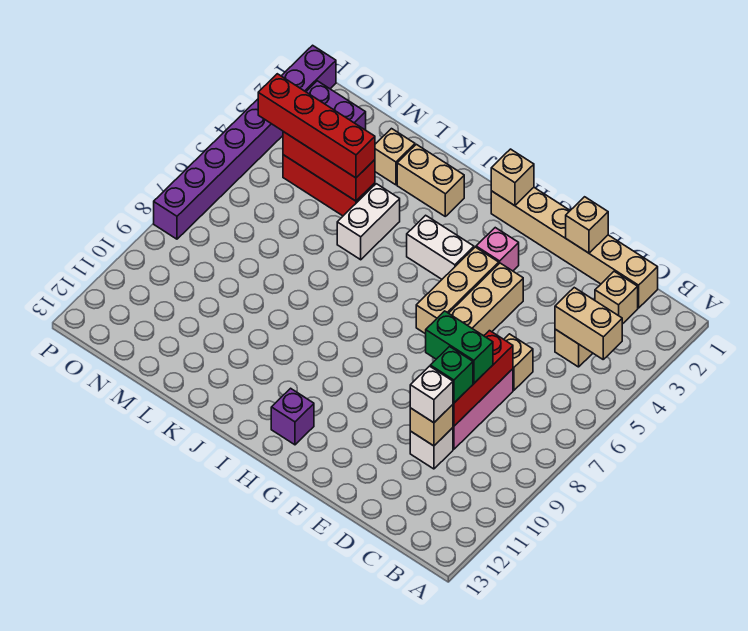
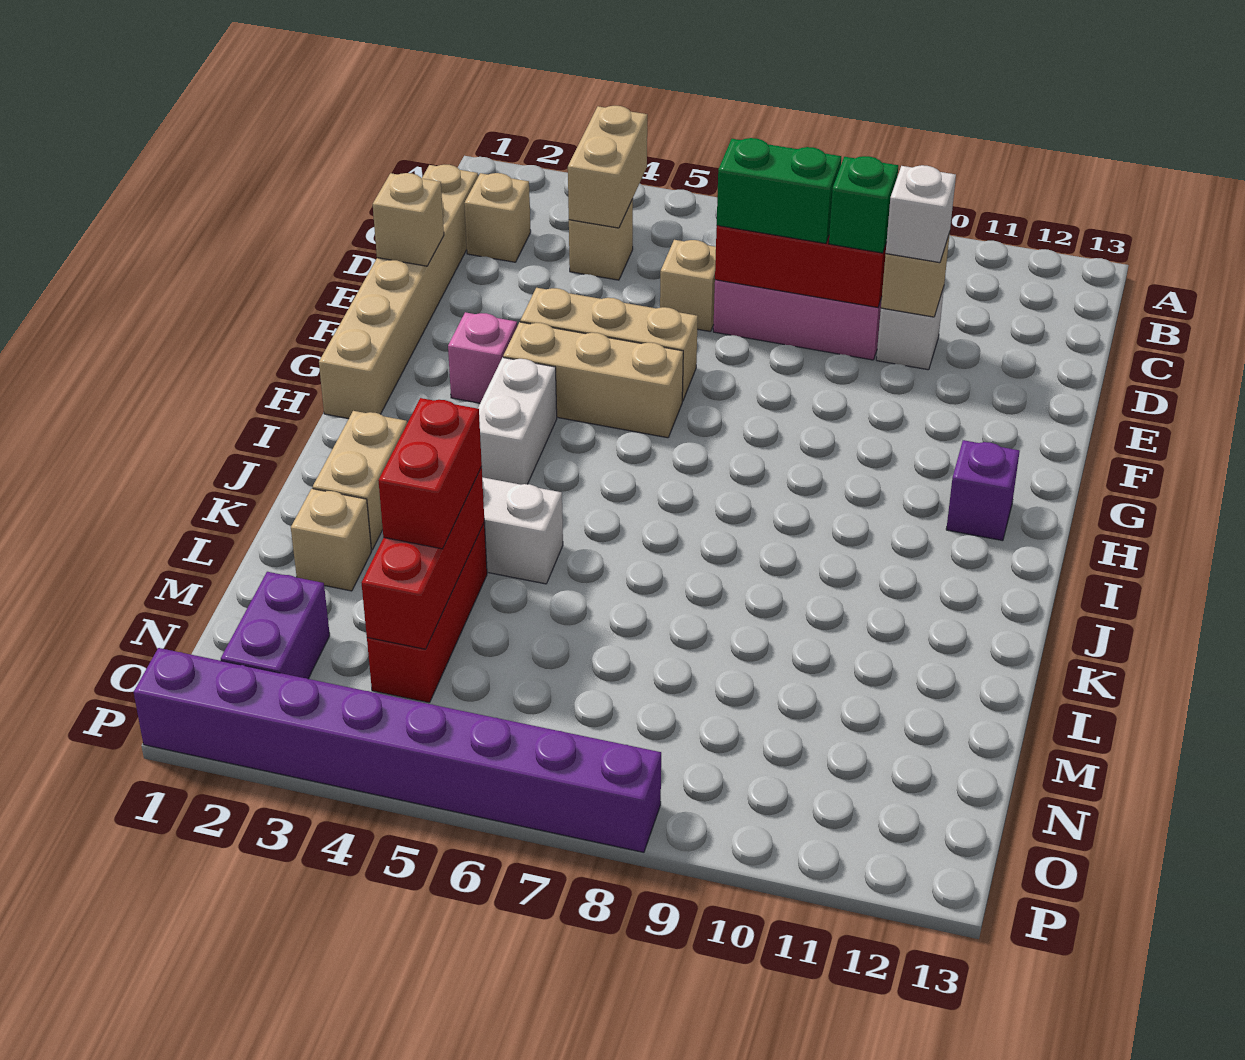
green 1x2 brick [426,311,493,383] -> green 1x2 brick turned to [717,138,841,244]
tan 1x1 brick [491,149,534,206] -> none
red 1x4 brick [258,74,375,178] -> red 1x2 brick [378,398,482,549]

